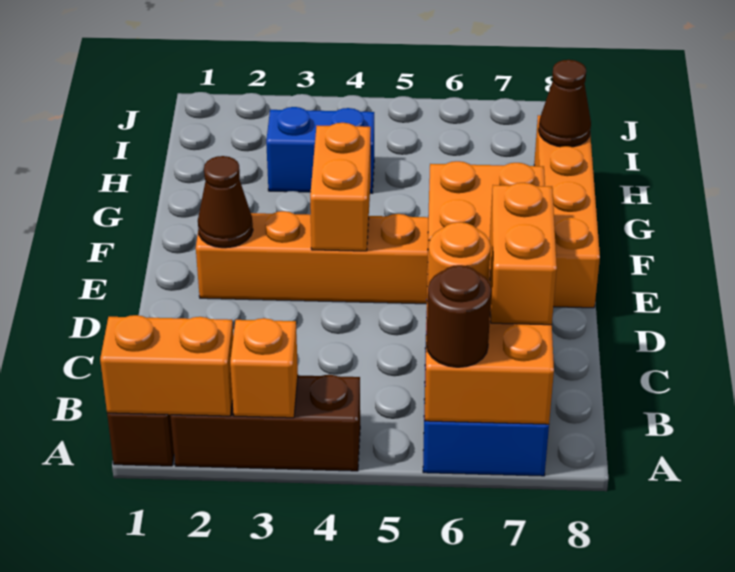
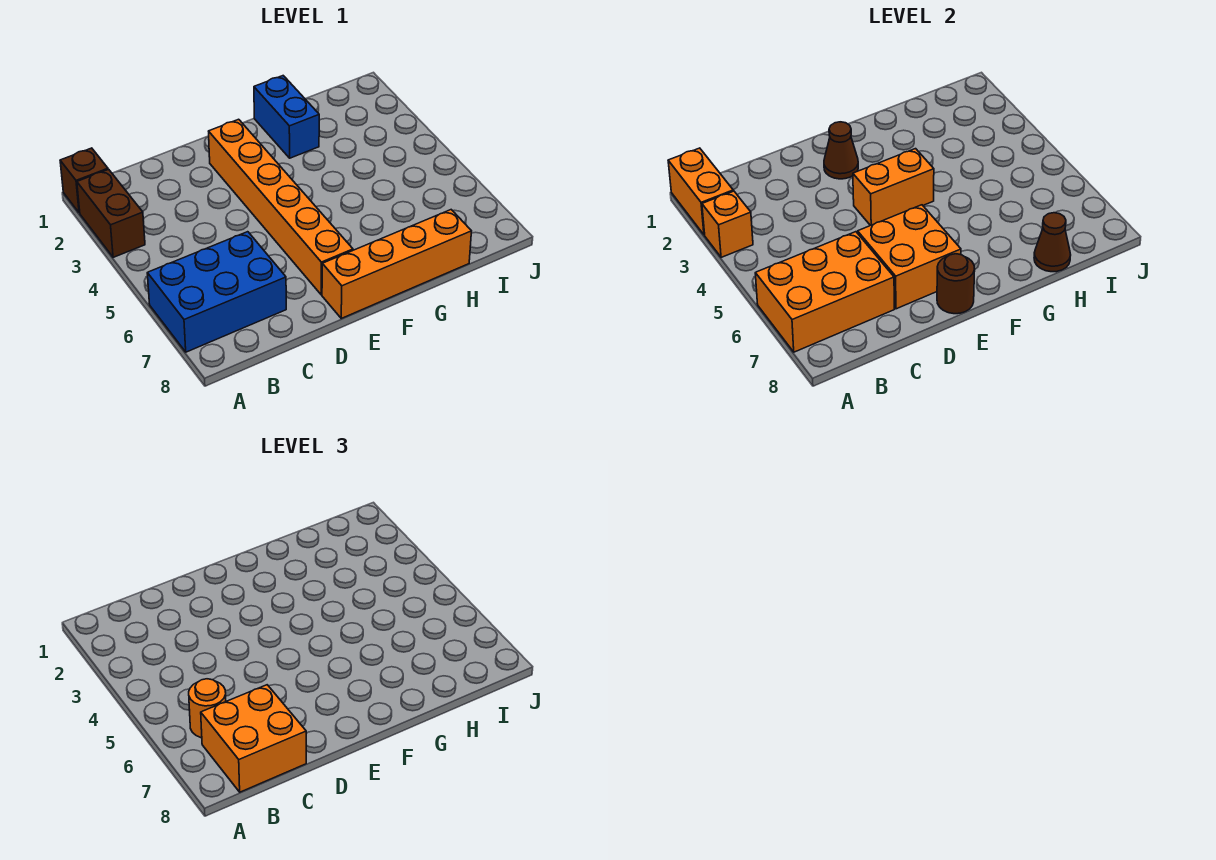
brown 1x3 brick [170,375,360,471] -> brown 1x2 brick [77,169,145,257]
brown 1x1 round brick [426,265,491,367] -> brown 1x1 round brick moved to [937,254,975,314]
orange 1x2 brick [490,183,557,325] -> orange 2x2 brick [201,685,306,792]
blue 1x2 brick [266,107,374,193] -> blue 1x2 brick moved to [254,76,319,158]

